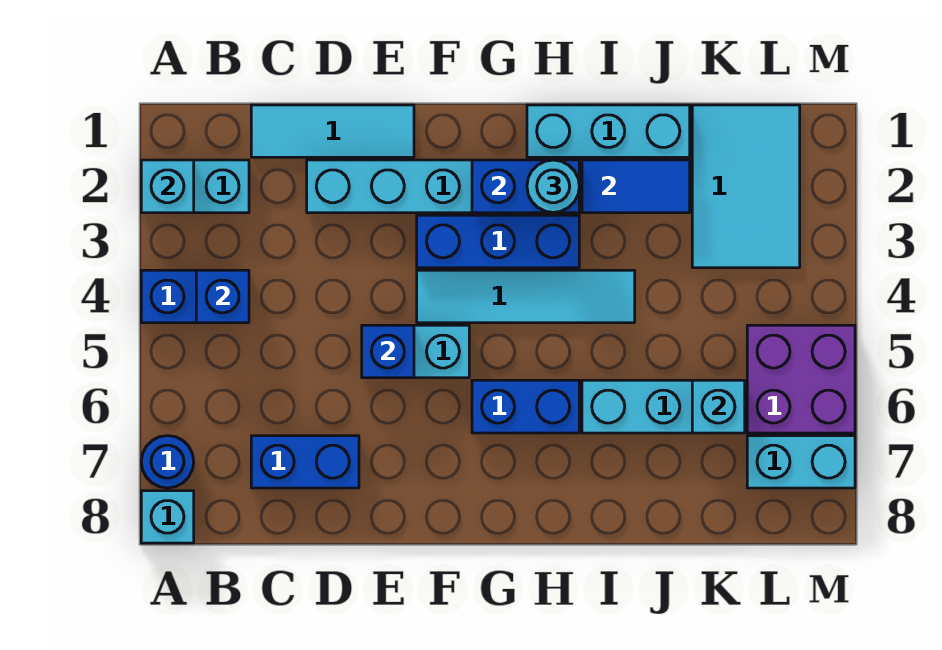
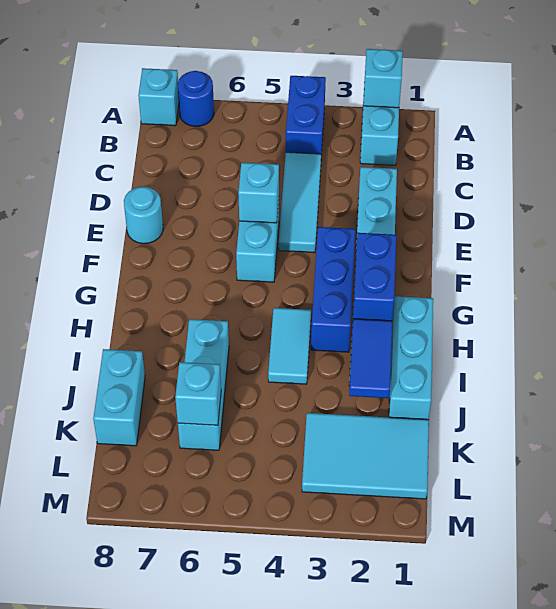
blue 1x1 brick [196,270,249,323] -> none
cyan 1x3 tile [251,105,414,157] -> cyan 1x3 tile moved to [279,152,321,253]
blue 1x2 brick [251,436,359,488] -> none
blue 1x1 brick [362,325,414,378] -> cyan 1x1 brick [238,163,279,223]
cyan 1x4 tile [417,270,635,323] -> cyan 1x2 tile [268,308,311,384]
blue 1x2 brick [472,380,579,433] -> none
cyan 1x1 round brick [527,160,579,213] -> cyan 1x1 round brick moved to [124,187,163,244]
purple 2x2 brick [747,325,855,433] -> none
cyan 1x2 brick [747,436,855,488] -> cyan 1x2 brick moved to [93,349,145,446]

